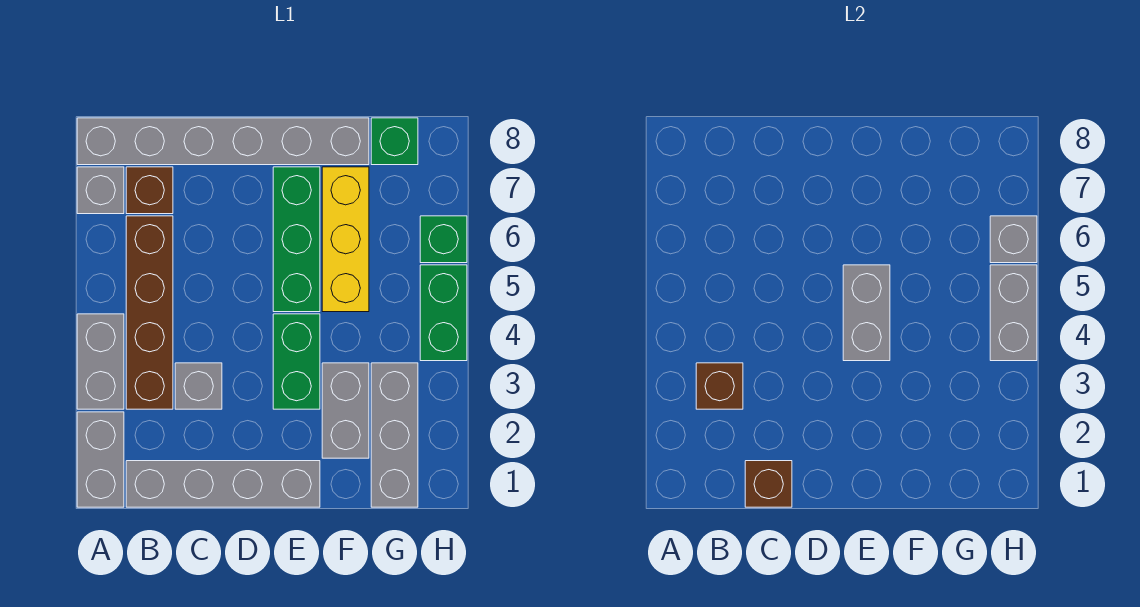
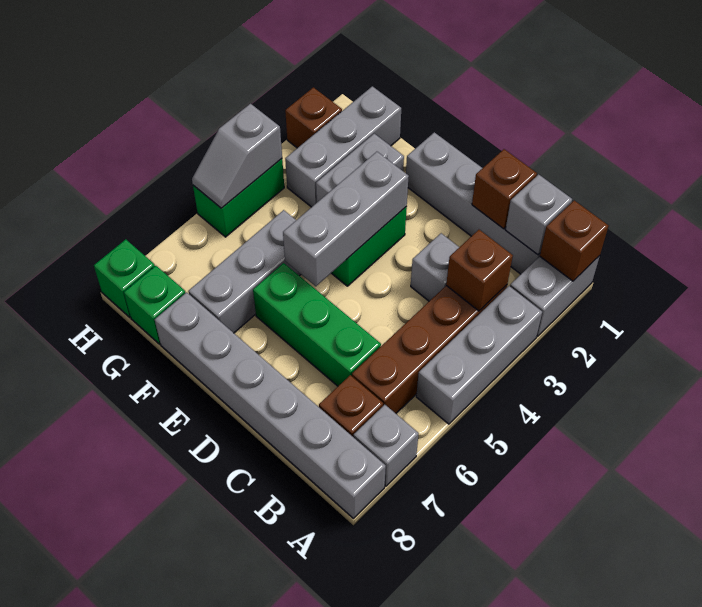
none -> brown 1x1 brick [540,200,609,281]
grey 1x2 brick [77,314,124,409] -> grey 1x3 brick [416,286,542,424]
grey 1x2 brick [843,265,890,361] -> grey 1x3 brick [283,152,409,286]
green 1x3 brick [273,167,320,312] -> green 1x3 brick turned to [253,263,381,386]
yellow 1x3 brick [322,167,369,312] -> grey 1x3 brick [188,210,301,333]
none -> brown 1x1 brick [285,87,342,148]
grey 1x2 brick [990,265,1037,361] -> grey 1x2 slope [192,104,282,208]
green 1x1 brick [420,216,467,263] -> green 1x1 brick moved to [94,239,155,317]
grey 1x1 brick [990,216,1037,263] -> grey 1x1 brick moved to [505,174,572,255]

